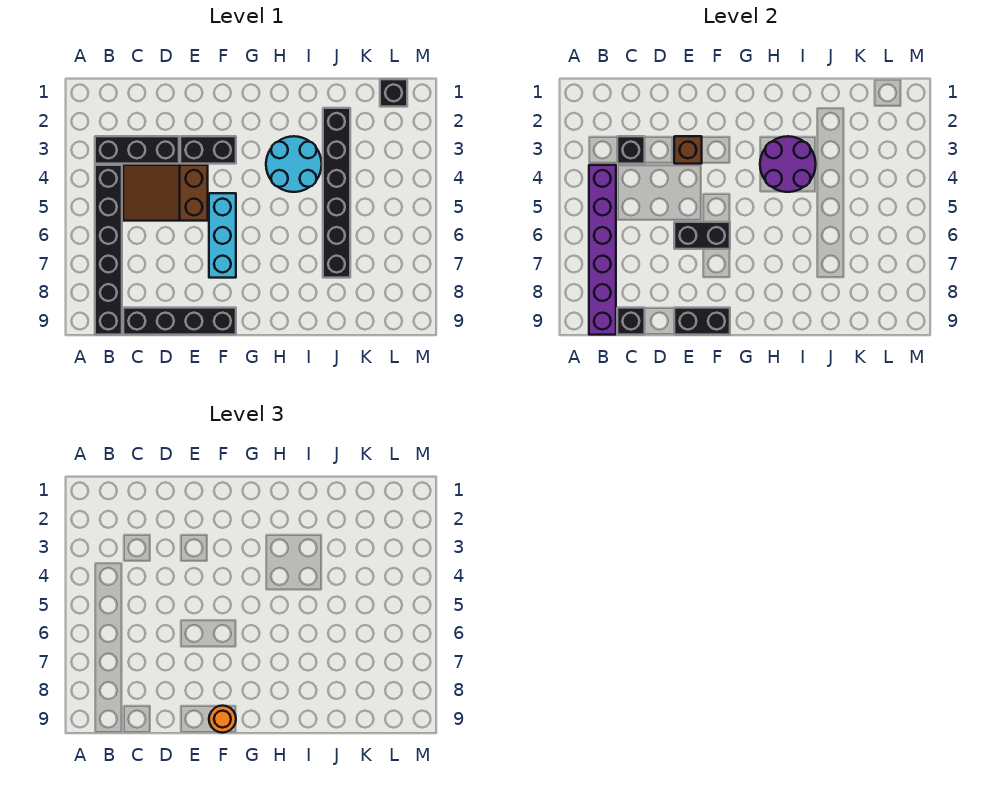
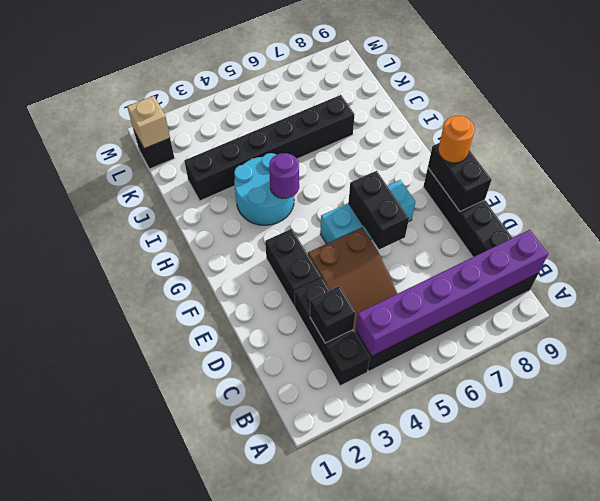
black 1x1 brick [617,308,645,335] -> none
brown 1x1 brick [674,136,702,164] -> none
purple 2x2 round brick [760,136,816,192] -> purple 1x1 round brick [269,153,299,199]
none -> tan 1x1 brick [127,96,170,149]

